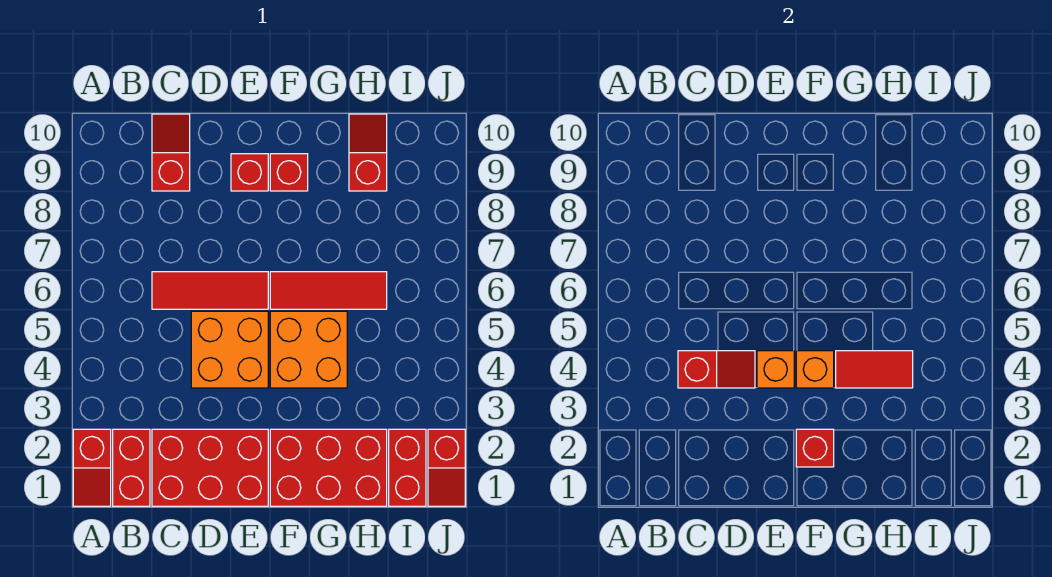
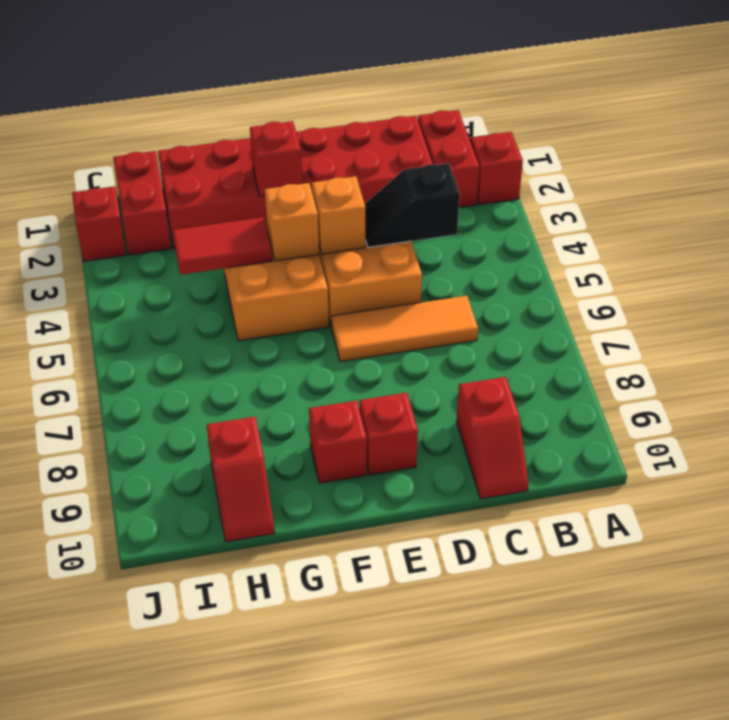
red 1x2 slope [678,351,755,388] -> black 1x2 slope [365,163,460,247]
red 1x3 tile [152,272,268,309] -> orange 1x3 tile [331,296,478,362]
red 1x3 tile [270,272,387,309] -> none

